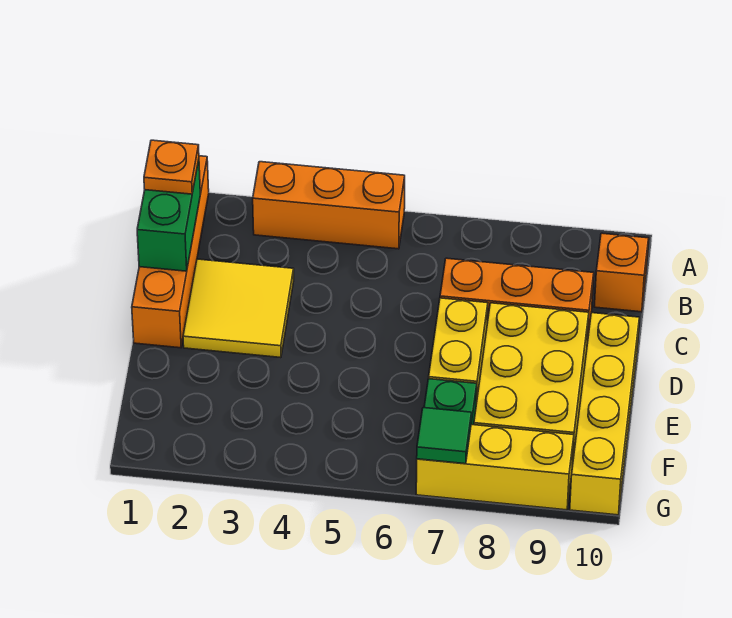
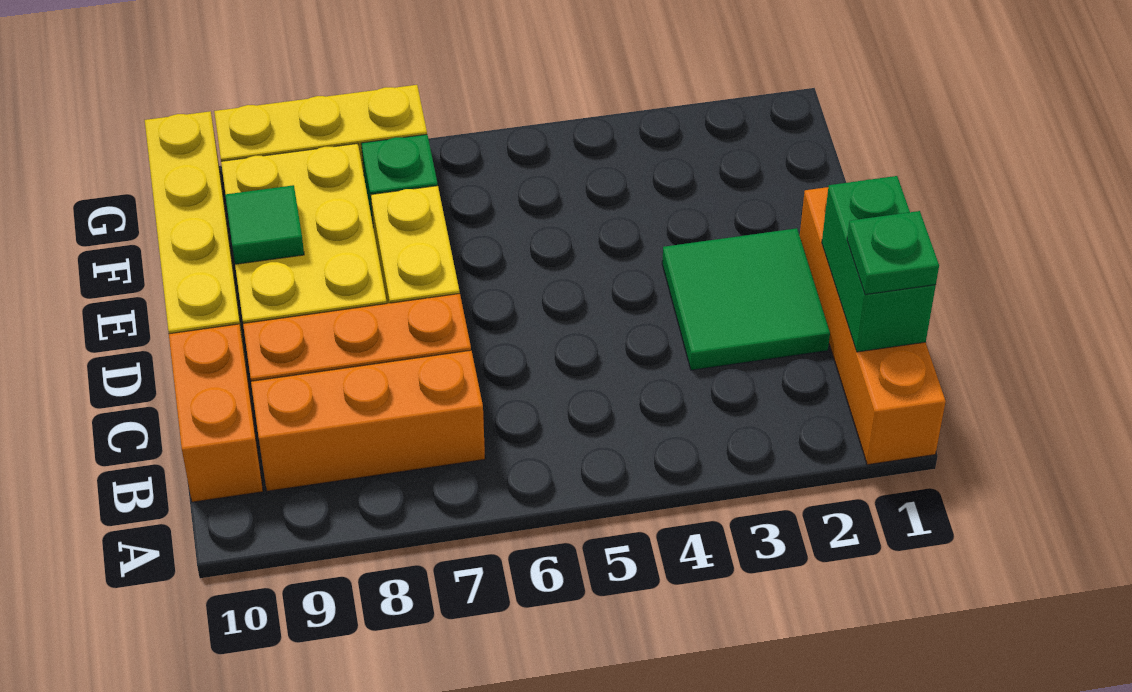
orange 1x3 brick [253,162,405,249] -> orange 1x3 brick moved to [251,350,485,491]
orange 1x1 plate [144,140,199,194] -> green 1x1 plate [847,211,939,295]
orange 1x1 brick [594,233,649,312] -> orange 1x2 brick [169,324,263,502]
yellow 2x2 tile [183,259,294,358] -> green 2x2 tile [662,228,830,370]
green 1x1 tile [417,408,472,464] -> green 1x1 tile moved to [225,185,304,264]

